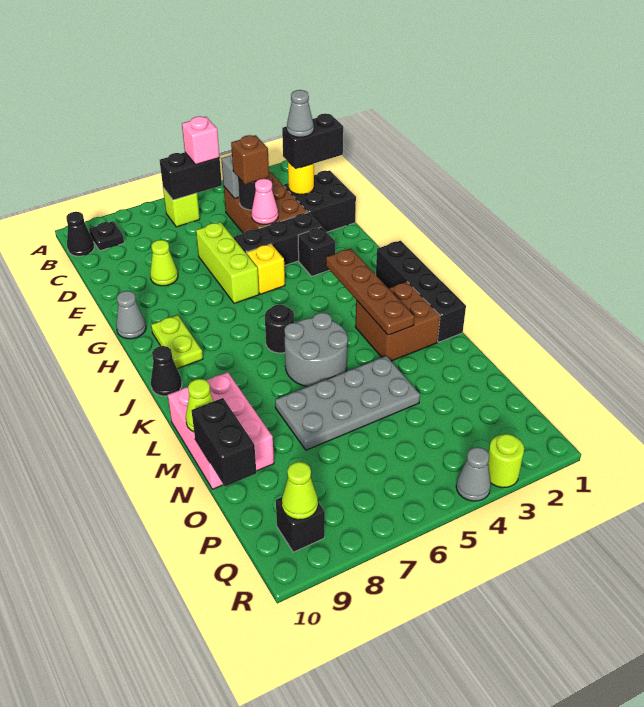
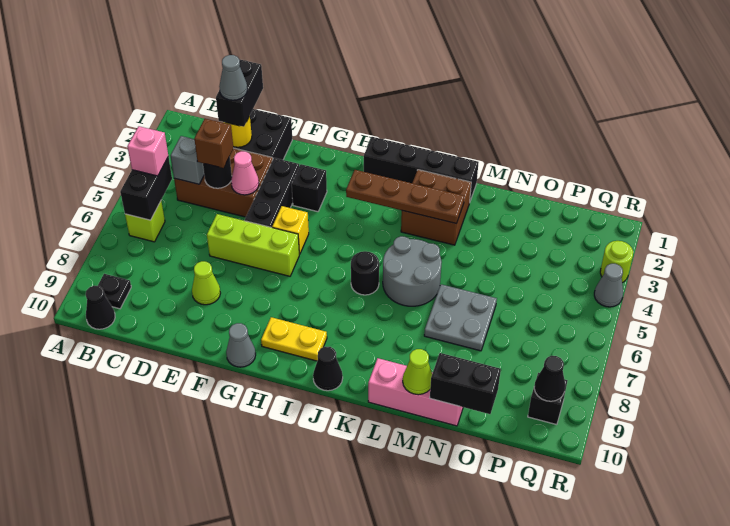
lime 1x2 plate [151,315,203,369] -> yellow 1x2 plate [261,317,327,361]
pink 2x3 brick [168,372,274,489] -> pink 1x3 brick [368,358,463,426]
grey 2x4 plate [275,356,420,450] -> grey 2x2 plate [424,284,497,351]
lime 1x1 cone [282,462,318,520] -> black 1x1 cone [534,356,565,401]

